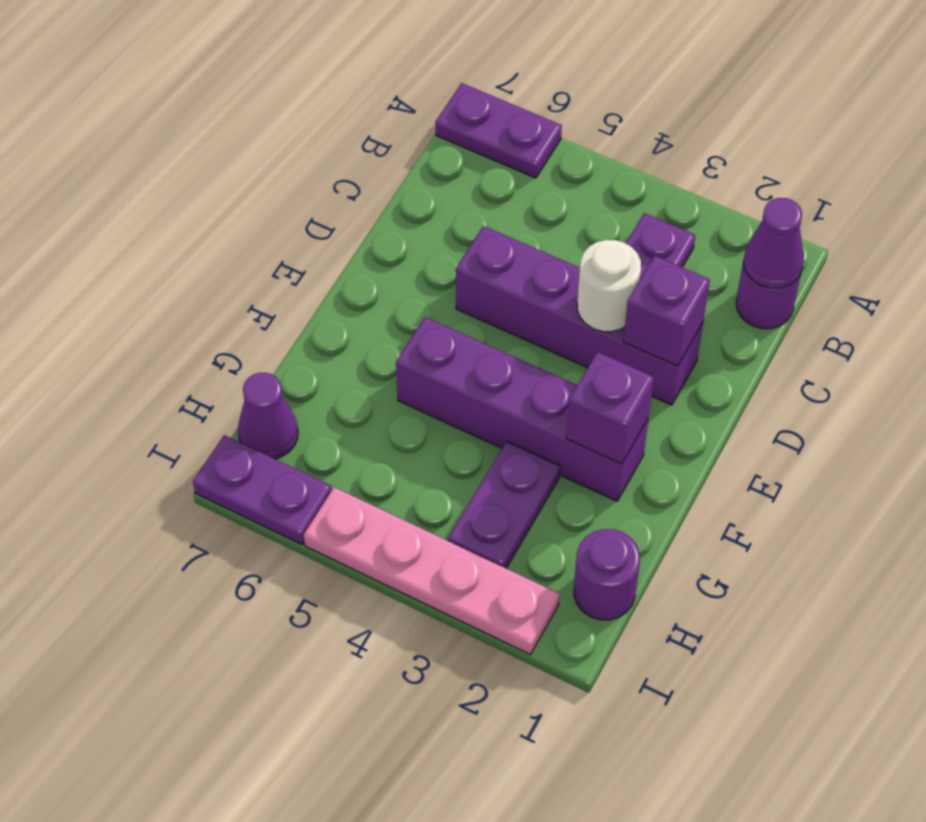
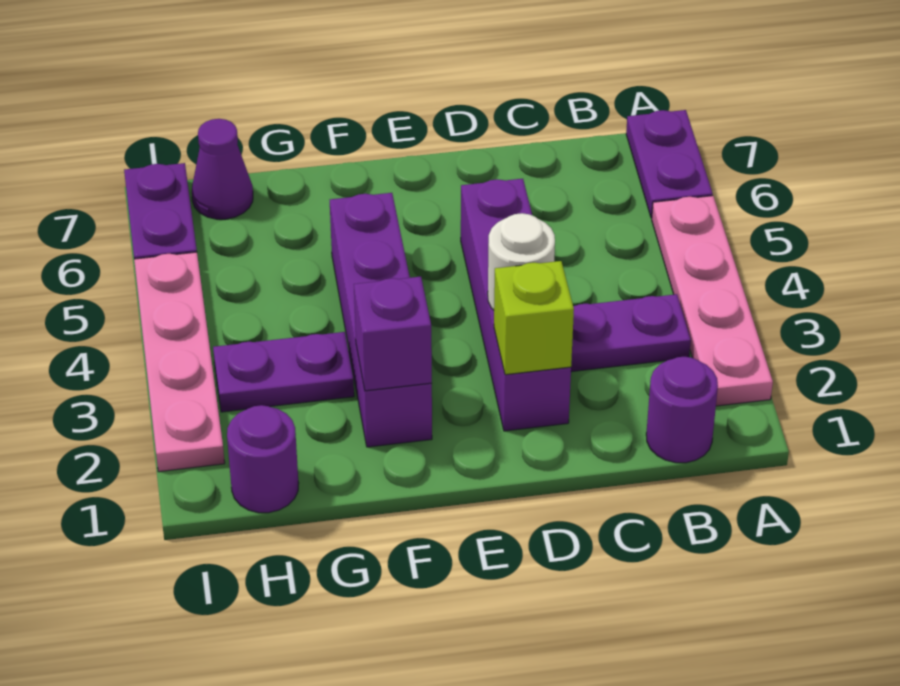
none -> pink 1x4 plate [652,196,773,406]
purple 1x1 cone [743,198,804,288] -> none
purple 1x1 brick [623,256,710,366] -> lime 1x1 brick [494,261,574,375]

